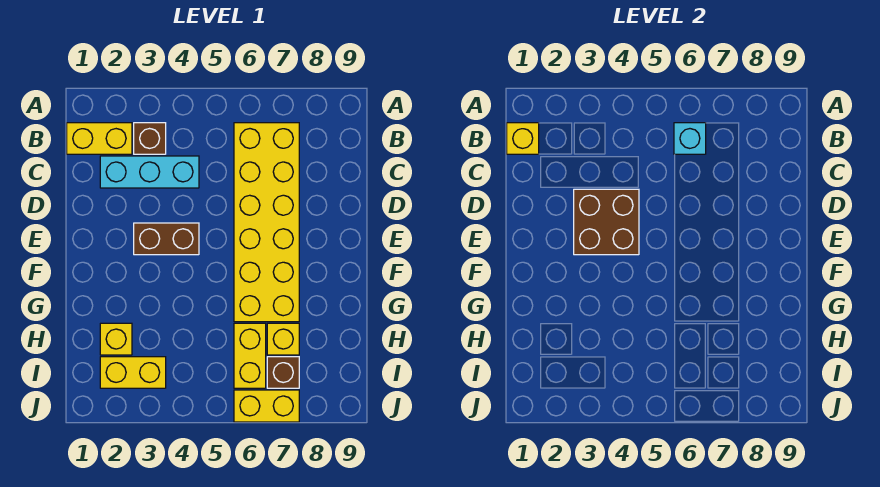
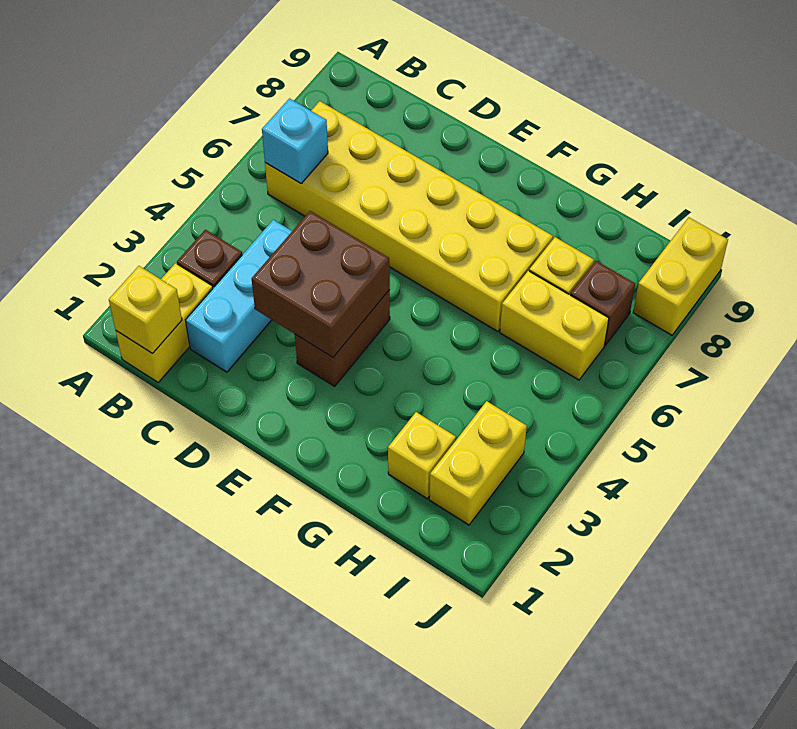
yellow 1x2 brick [234,390,299,422] -> yellow 1x2 brick moved to [633,218,728,335]

